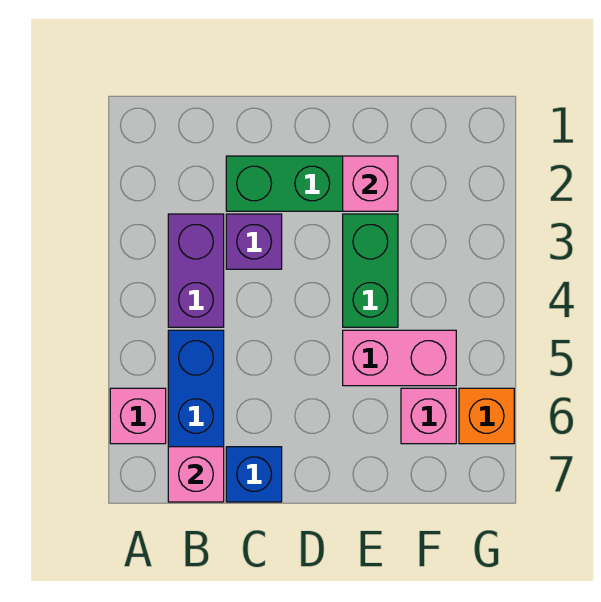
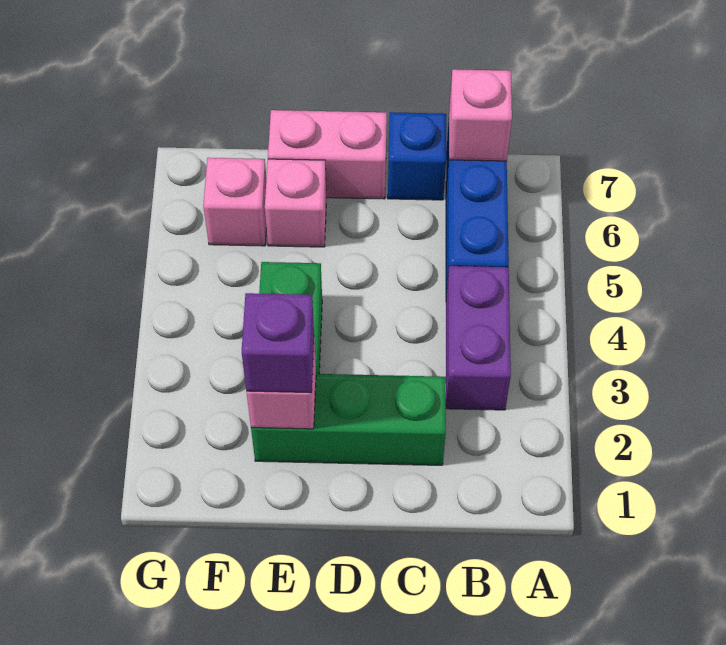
pink 1x1 brick [110,388,166,444] -> pink 1x1 brick moved to [265,159,326,247]
purple 1x1 brick [226,214,282,269] -> purple 1x1 brick moved to [242,293,314,393]
pink 1x2 brick [343,330,456,386] -> pink 1x2 brick moved to [268,110,387,199]
orange 1x1 brick [459,388,514,444] -> none

